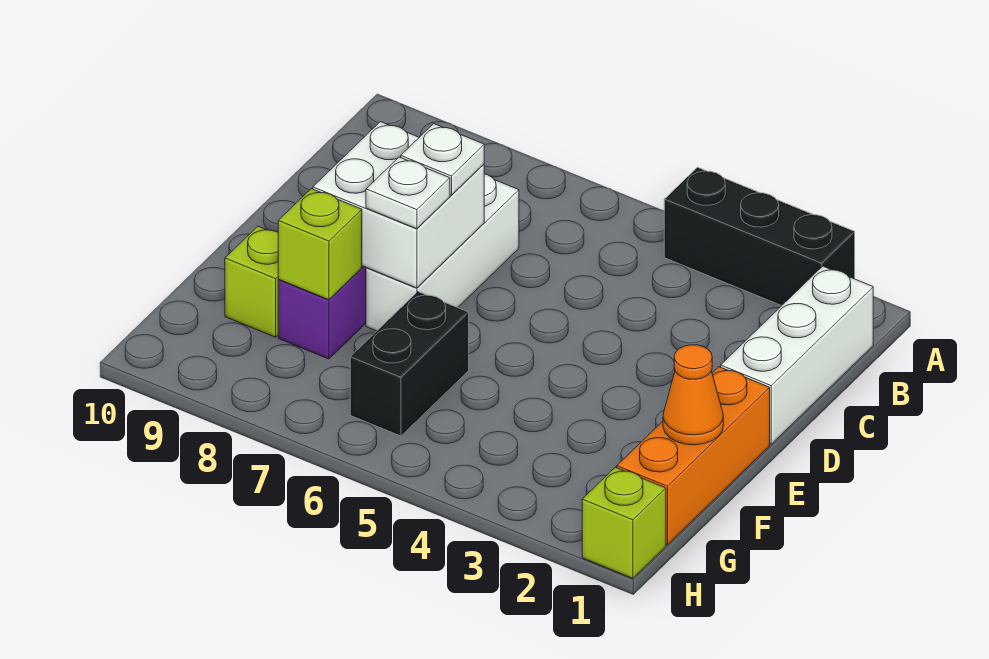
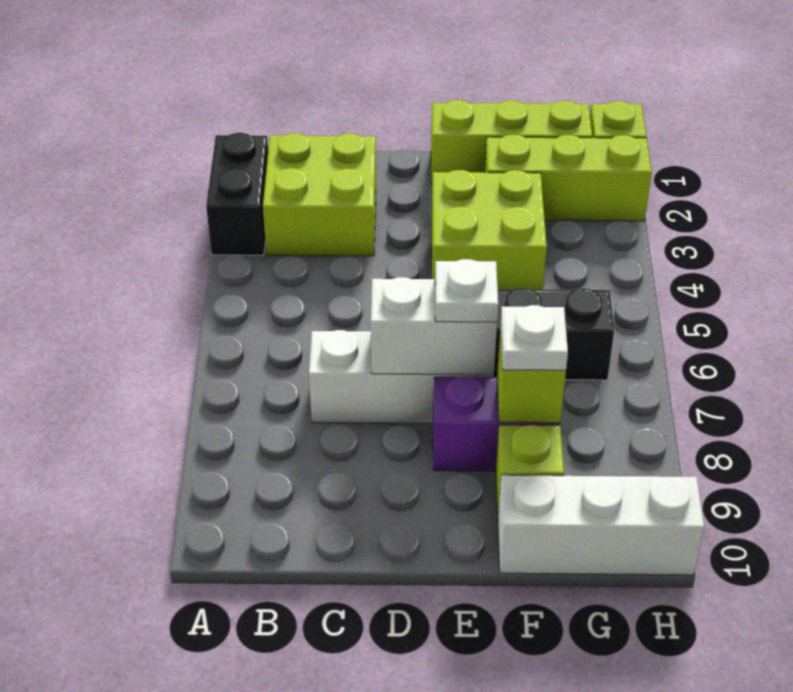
black 1x3 brick [664,167,855,306] -> black 1x2 brick [206,133,268,255]
white 1x3 brick [721,266,873,444] -> white 1x3 brick moved to [498,475,704,575]
none -> lime 2x2 brick [263,133,376,256]
white 2x2 brick [313,122,484,288] -> white 1x2 brick [371,277,497,375]
white 1x1 plate [401,124,484,195] -> white 1x1 plate moved to [500,305,568,370]
orange 1x3 brick [617,367,770,545] -> lime 1x3 brick [431,100,592,184]
none -> lime 2x2 brick [432,170,547,290]
orange 1x1 cone [663,345,723,445] -> none
none -> lime 1x3 brick [485,135,652,221]

